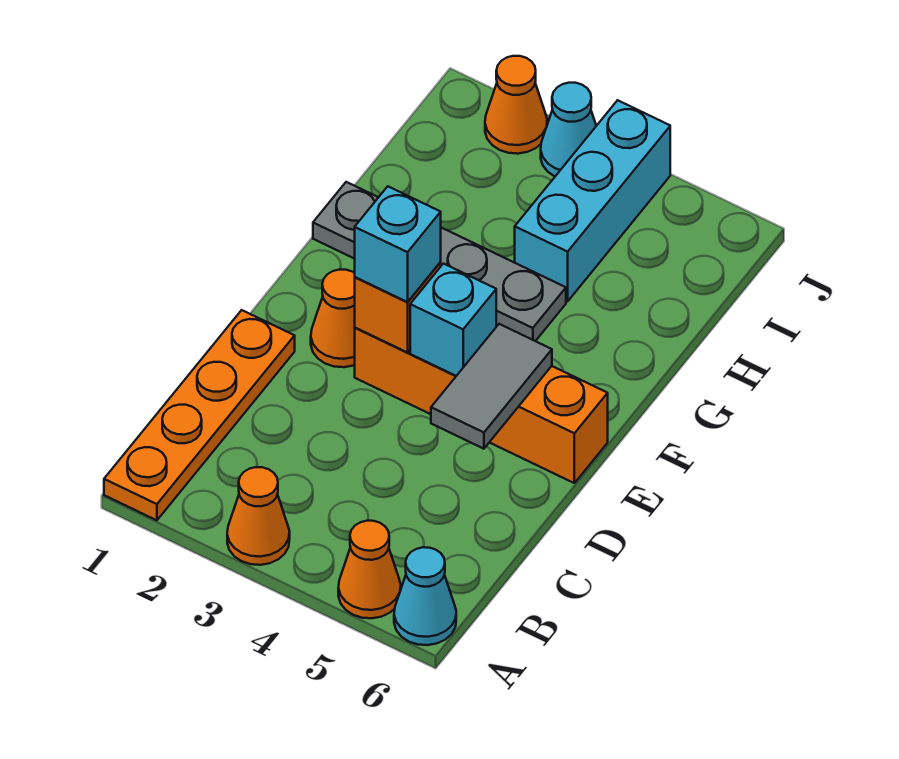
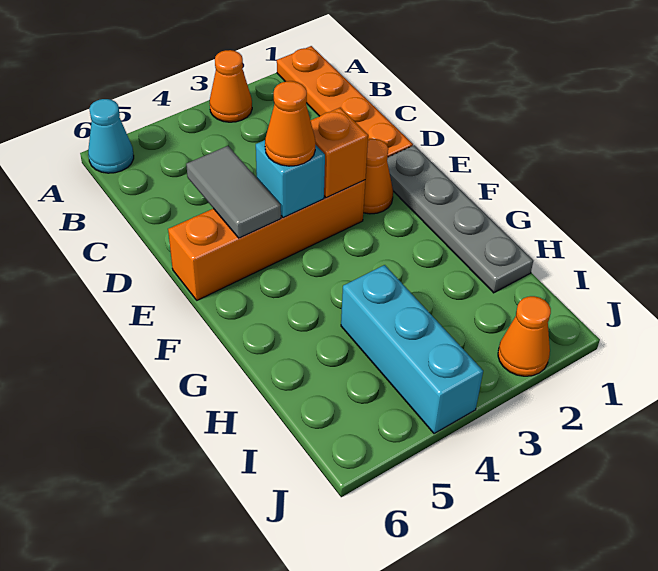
orange 1x1 cone [338,521,401,618] -> orange 1x1 cone moved to [265,81,316,166]
cyan 1x1 brick [355,187,441,302] -> none
grey 1x4 plate [313,182,566,341] -> grey 1x4 plate turned to [387,145,533,293]
cyan 1x1 cone [541,83,596,176] -> none

